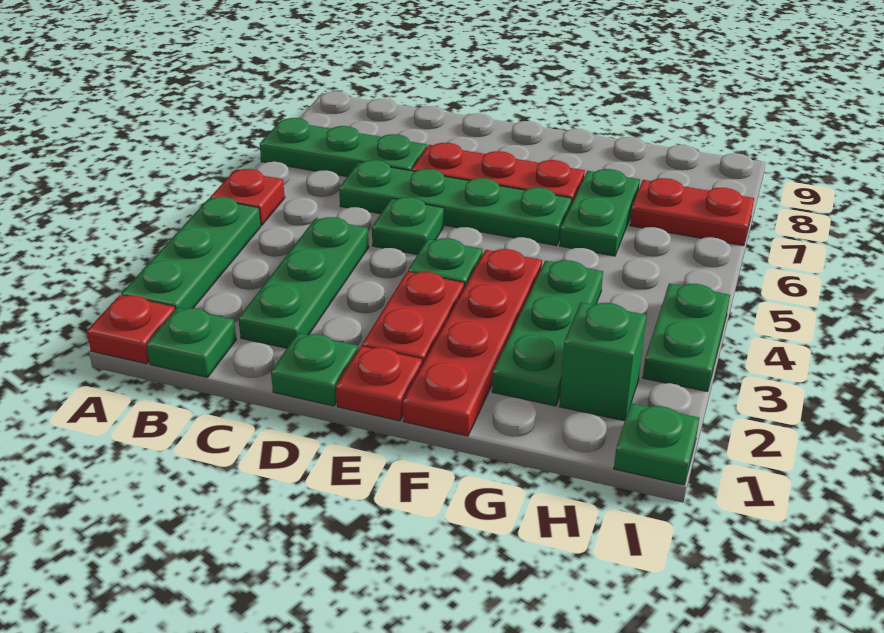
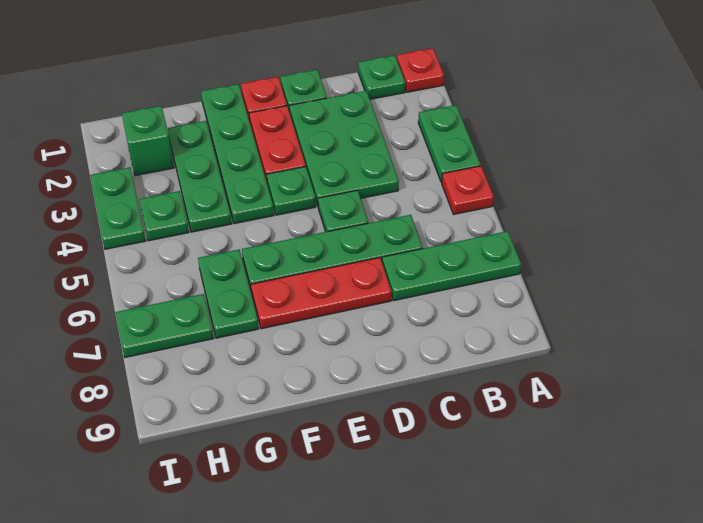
green 1x3 plate [121,197,261,310] -> green 1x2 plate [418,105,481,182]
green 1x3 plate [238,217,369,348] -> green 2x3 plate [289,91,399,206]
red 1x4 plate [403,249,542,436] -> green 1x4 plate [201,84,274,224]
red 1x2 plate [630,178,754,246] -> green 1x2 plate [116,294,214,357]
green 1x1 plate [614,403,699,485] -> green 1x1 plate moved to [139,191,189,241]

